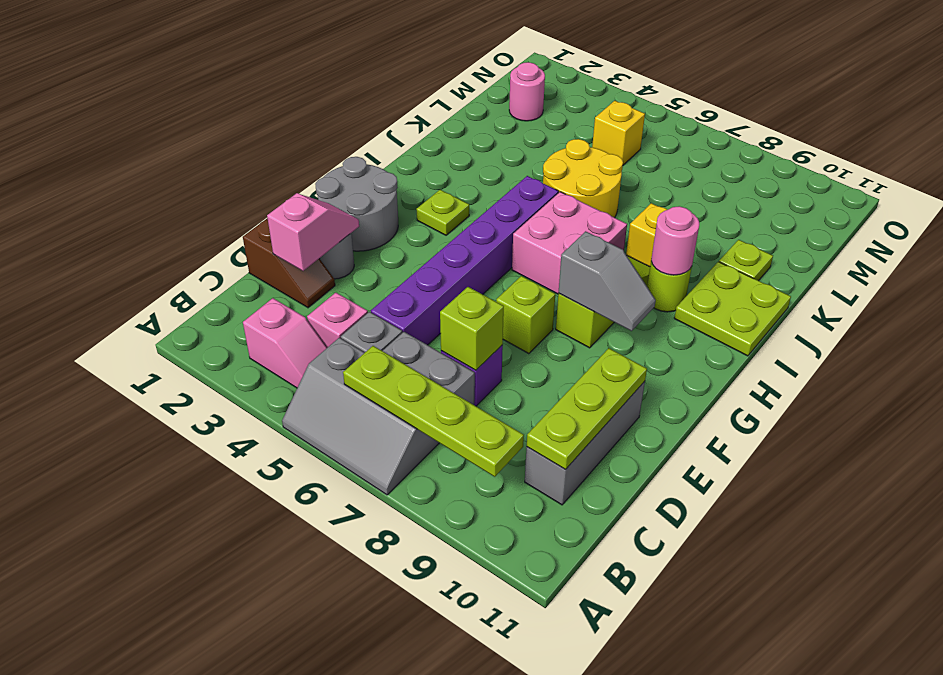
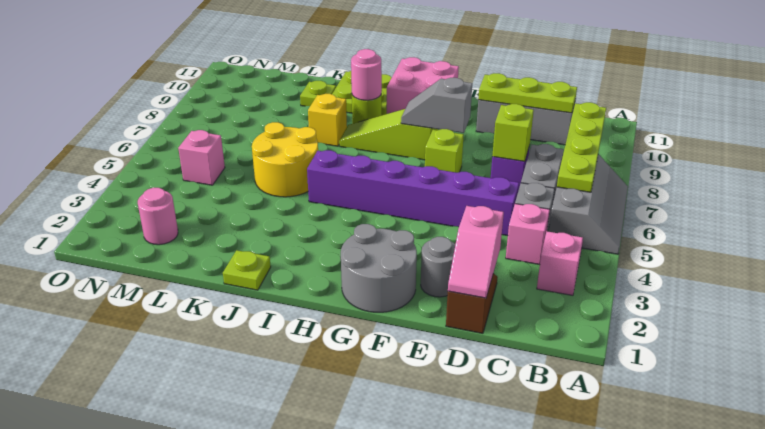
pink 1x2 slope [267,193,359,271] -> pink 1x2 slope turned to [448,206,504,298]
grey 1x2 slope [558,231,656,331] -> grey 1x2 slope turned to [401,78,472,133]
lime 1x1 plate [416,190,469,235] -> lime 1x1 plate moved to [223,250,271,290]
pink 2x2 brick [512,192,627,294] -> pink 2x2 brick moved to [387,57,459,114]
yellow 1x1 brick [592,101,645,165] -> pink 1x1 brick [178,130,225,185]

